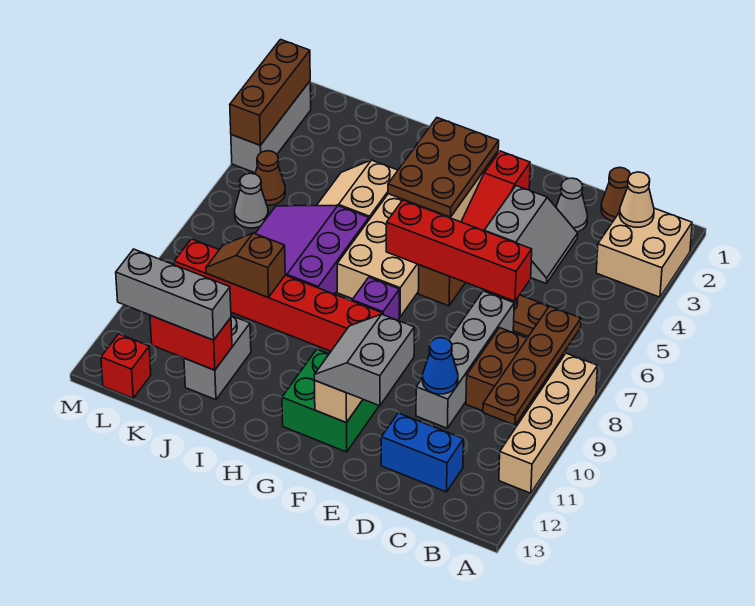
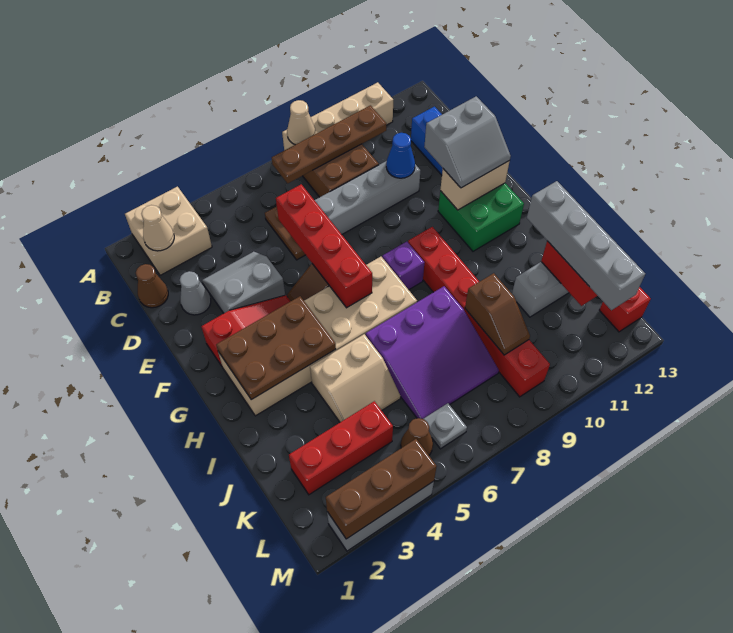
none -> tan 1x1 cone [287,100,315,145]
grey 1x3 brick [116,249,231,340] -> grey 1x4 brick [527,181,645,310]
none -> red 1x3 brick [289,401,393,495]
grey 1x1 cone [234,173,268,228] -> grey 1x1 plate [424,403,467,449]

